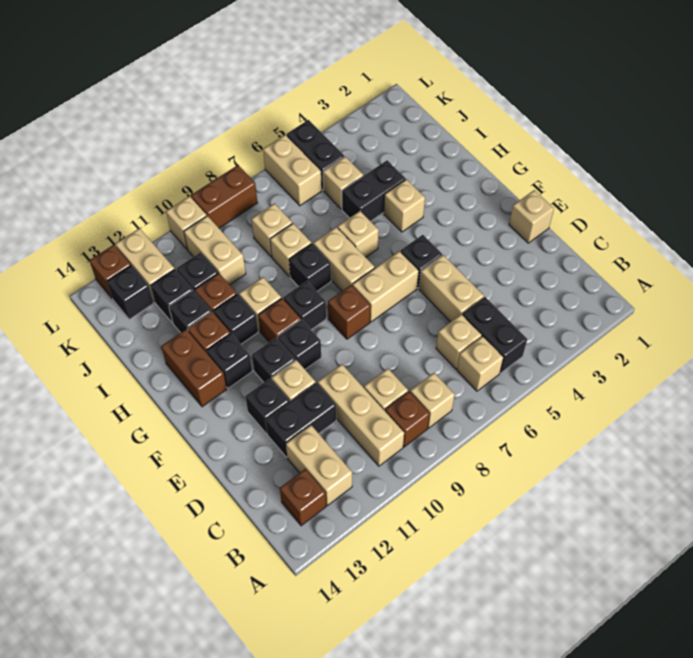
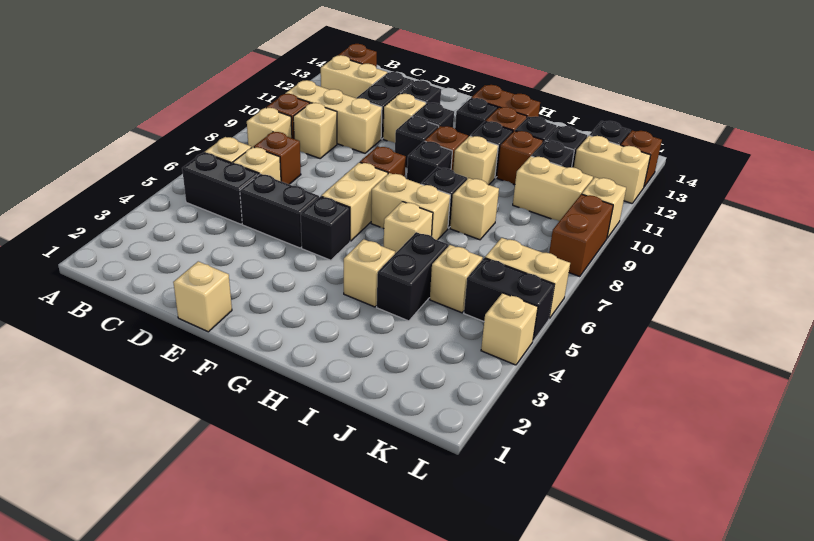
none -> brown 1x1 brick [254,132,301,184]
tan 1x2 brick [419,255,484,322] -> black 1x2 brick [240,174,319,248]
tan 1x1 brick [252,204,292,257] -> tan 1x1 brick moved to [481,293,538,365]

